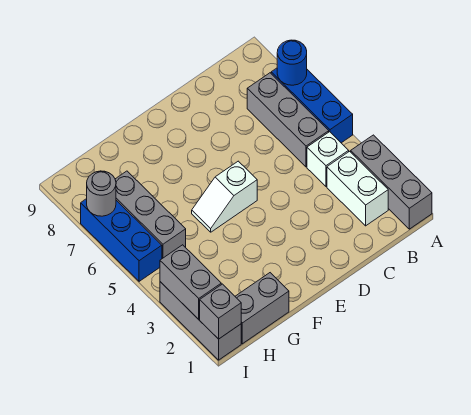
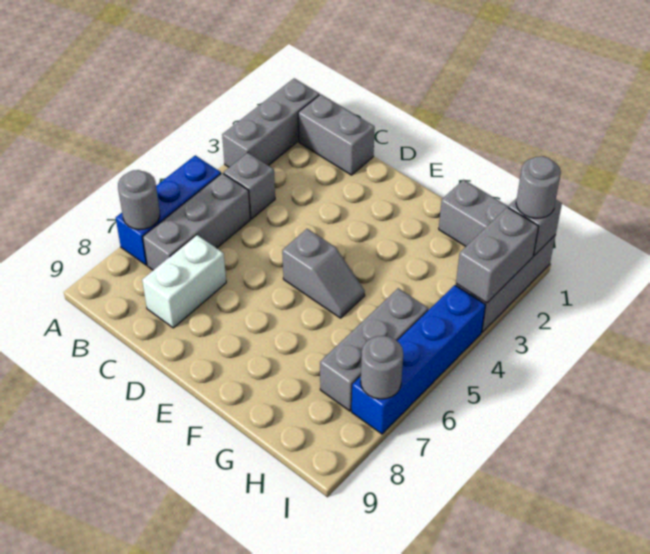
blue 1x1 round brick [277,40,307,85] -> grey 1x1 round brick [118,170,160,230]
none -> grey 1x2 brick [298,94,375,175]
white 1x2 brick [327,151,388,226] -> white 1x2 brick moved to [142,235,226,328]
white 1x1 brick [307,132,349,186] -> grey 1x1 brick [224,153,275,219]
white 1x2 slope [192,161,257,232] -> grey 1x2 slope [282,229,365,318]
none -> grey 1x1 round brick [516,156,561,218]
blue 1x3 brick [81,199,162,281] -> blue 1x4 brick [352,285,486,434]

